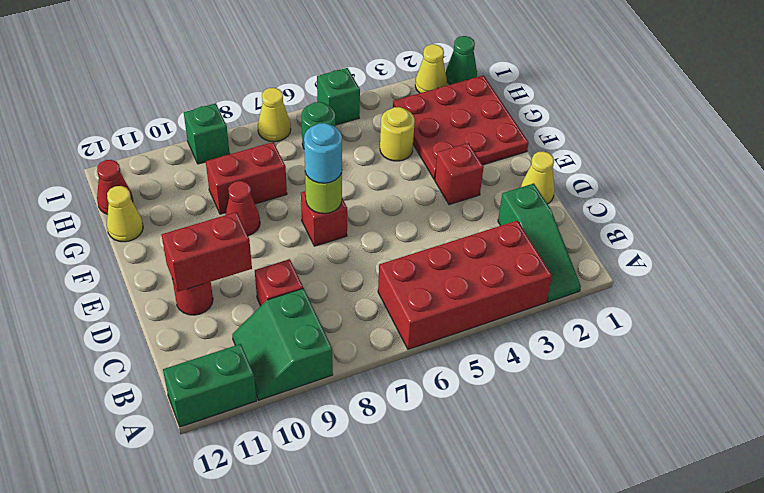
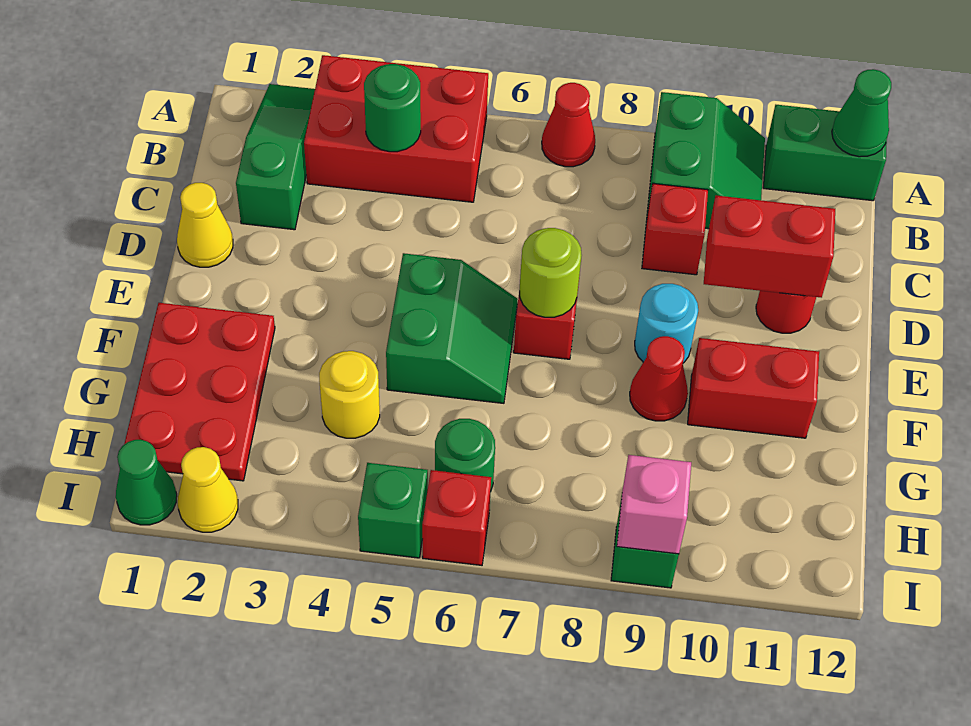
red 2x4 brick [378,221,552,349] -> red 2x3 brick [304,55,488,202]
none -> green 1x1 cone [832,69,891,157]
none -> green 1x1 round brick [364,64,421,152]
red 1x1 brick [435,143,484,205] -> red 1x1 brick moved to [422,470,491,565]
none -> green 2x2 slope [386,253,518,403]
cyan 1x1 round brick [304,123,342,183] -> cyan 1x1 round brick moved to [635,284,698,363]
red 3x3 plate [393,75,529,180] -> red 2x3 plate [124,303,275,481]
red 1x2 brick [206,142,287,214] -> red 1x2 brick moved to [688,338,819,438]
yellow 1x1 cone [107,186,143,242] -> none
red 1x1 cone [97,160,133,214] -> red 1x1 cone moved to [542,83,595,167]
yellow 1x1 cone [258,88,291,142] -> none
none -> pink 1x1 brick [617,455,691,554]

